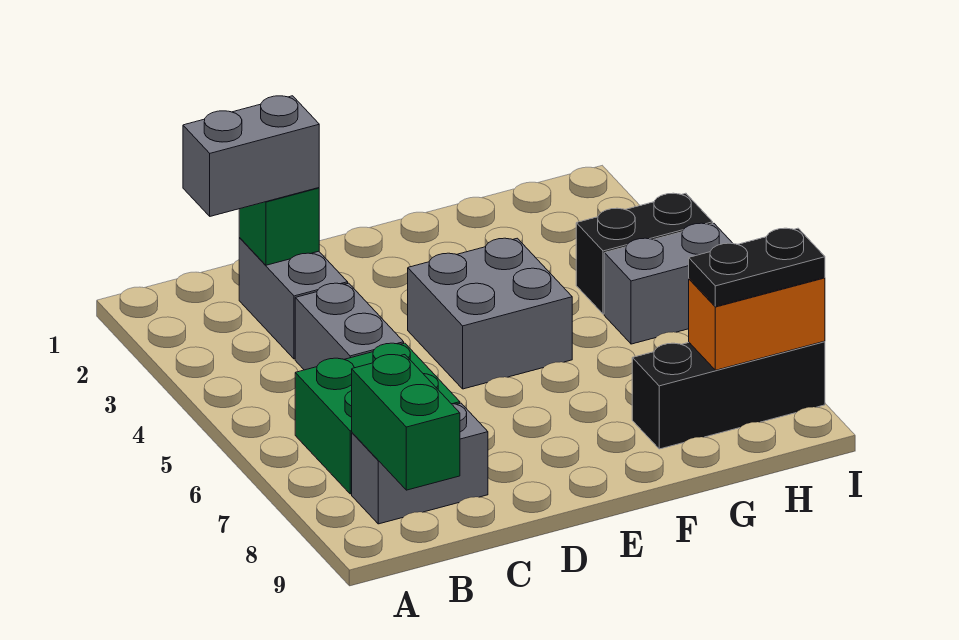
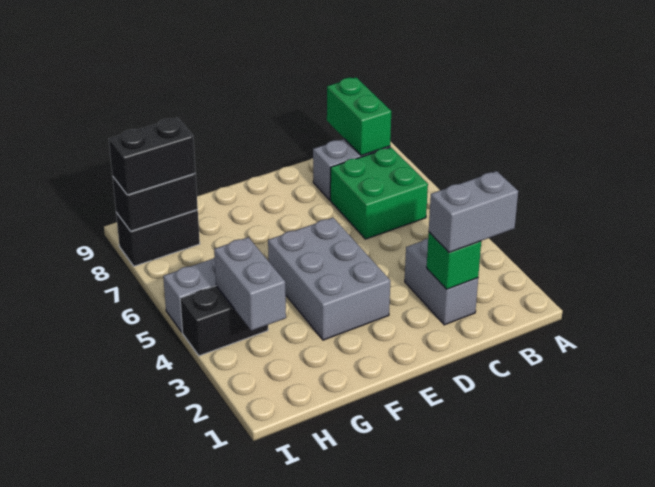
grey 1x2 brick [295,283,404,370] -> grey 1x2 brick moved to [214,237,286,331]
grey 2x2 brick [408,238,572,389] -> grey 2x3 brick [268,218,390,340]
black 1x3 brick [632,341,825,449] -> black 1x2 brick [116,209,200,266]
orange 1x2 brick [689,278,825,370] -> black 1x2 brick [113,174,198,231]
black 1x2 plate [689,228,825,307] -> black 1x2 brick [109,118,195,195]

